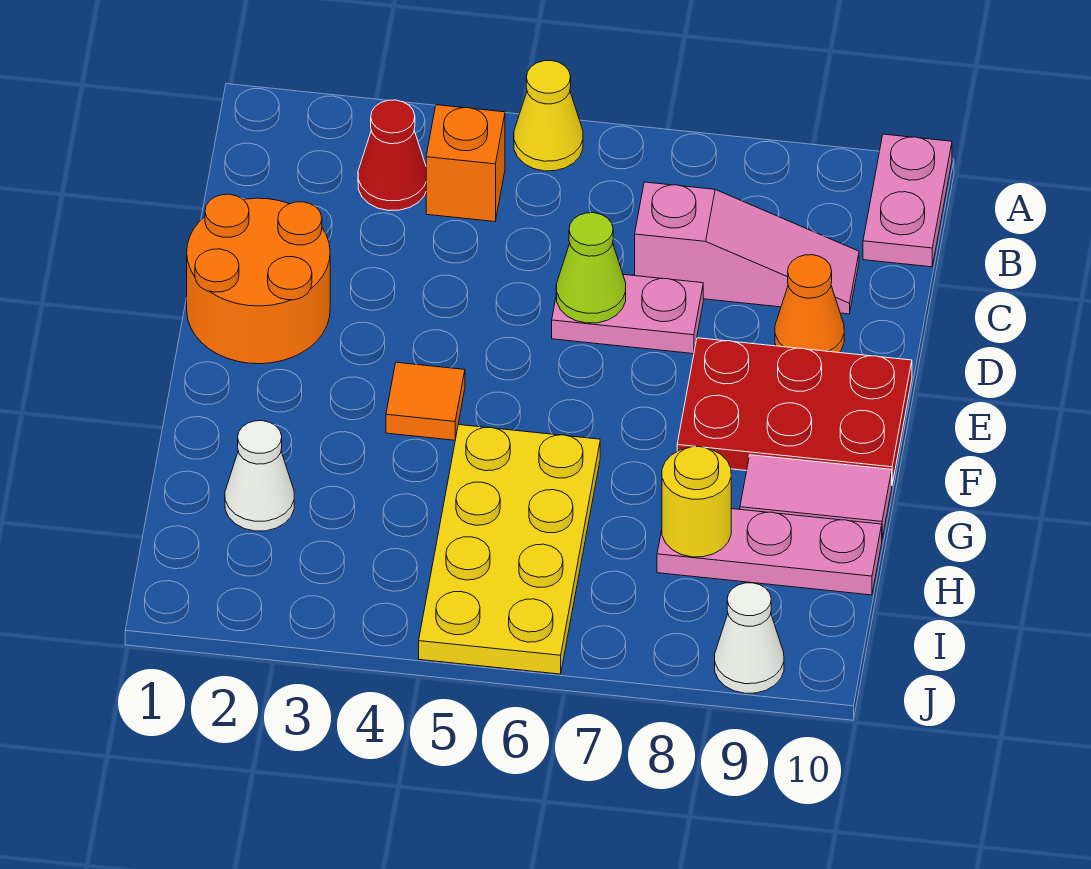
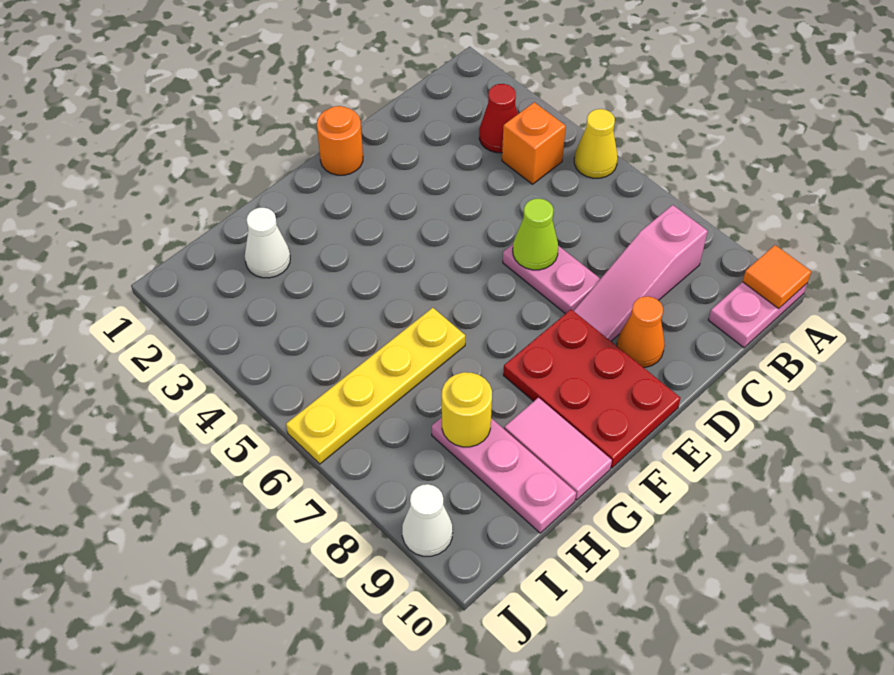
pink 1x3 slope [635,182,859,314] -> pink 1x3 slope turned to [574,205,708,341]
orange 2x2 round brick [187,194,330,364] -> orange 1x1 round brick [317,106,363,175]
orange 1x1 tile [386,362,465,440] -> orange 1x1 tile moved to [743,245,811,309]
yellow 2x4 plate [419,425,600,674] -> yellow 1x4 plate [286,308,465,464]

